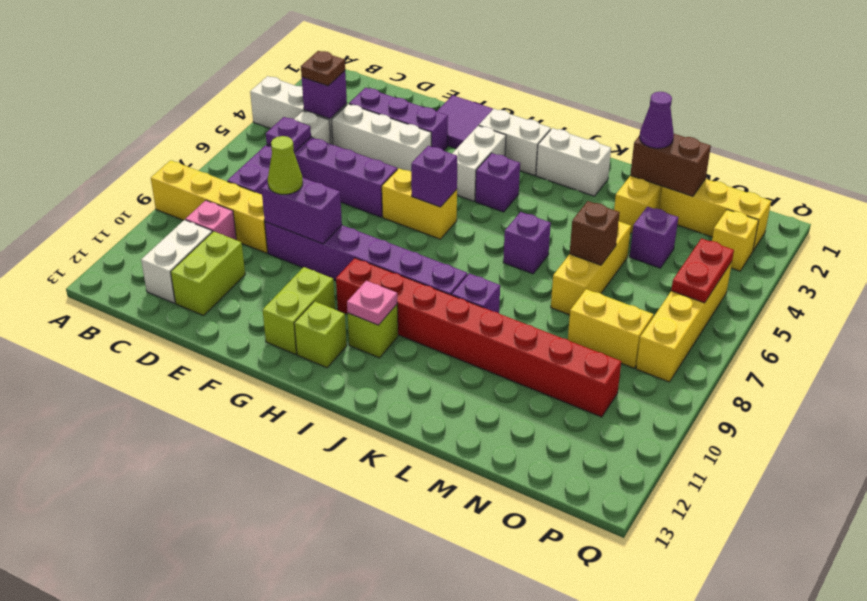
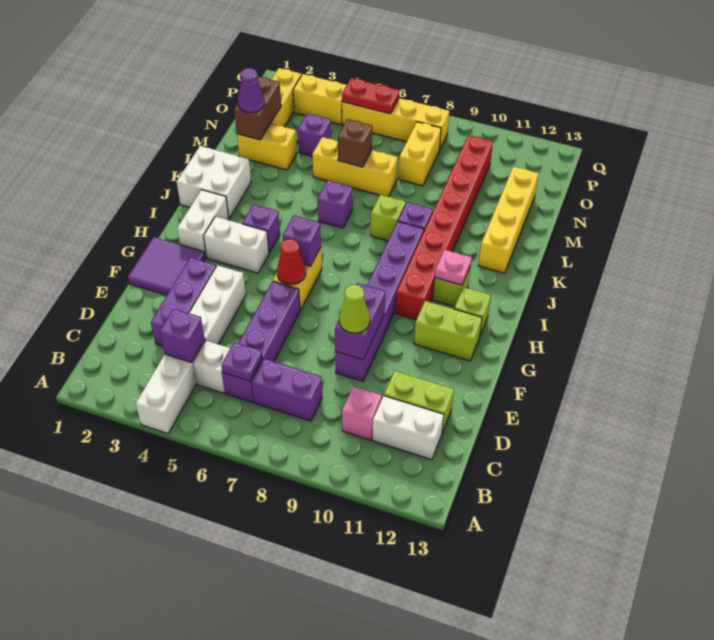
yellow 1x4 brick [151,160,268,253] -> yellow 1x4 brick moved to [478,166,539,273]
brown 1x1 plate [301,51,345,86] -> none
none -> red 1x1 cone [277,239,306,285]
white 1x2 brick [536,128,611,196] -> white 2x2 brick [177,146,251,218]
none -> lime 1x1 brick [371,195,406,241]
yellow 1x1 brick [712,210,759,271] -> yellow 1x2 brick [293,74,347,125]

